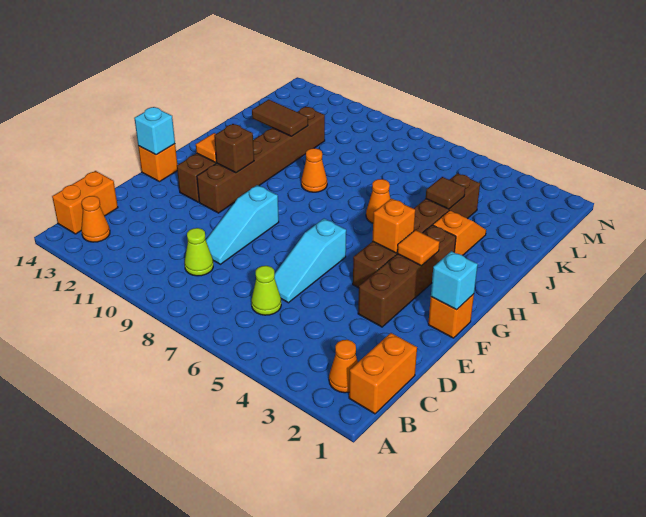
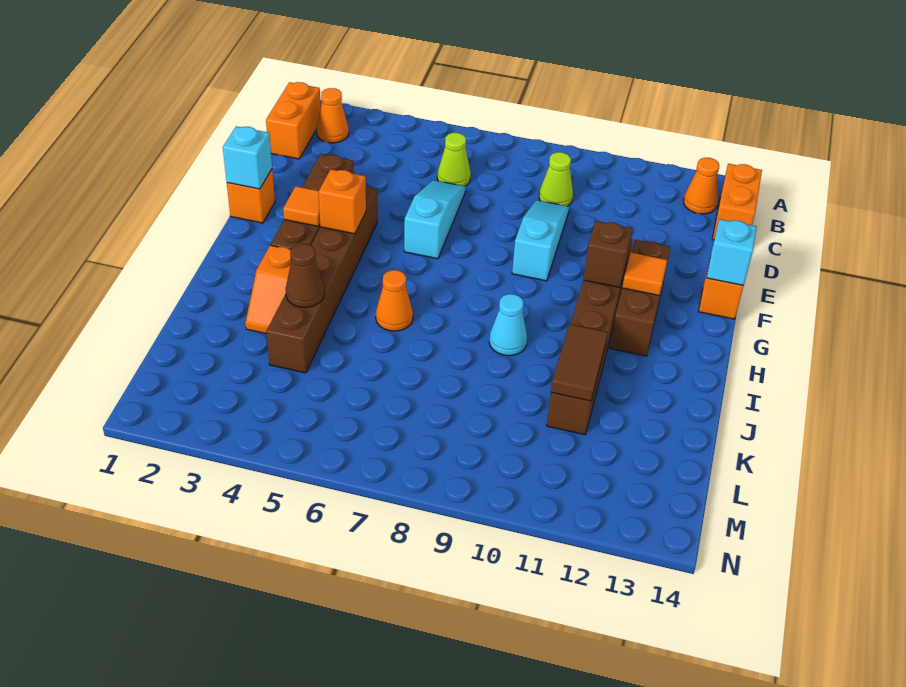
orange 1x1 cone [301,148,327,192] -> cyan 1x1 cone [489,294,527,356]
brown 1x1 tile [426,177,465,209] -> brown 1x1 cone [286,244,325,308]
brown 1x2 tile [252,100,308,136] -> brown 1x2 tile turned to [551,324,608,401]

